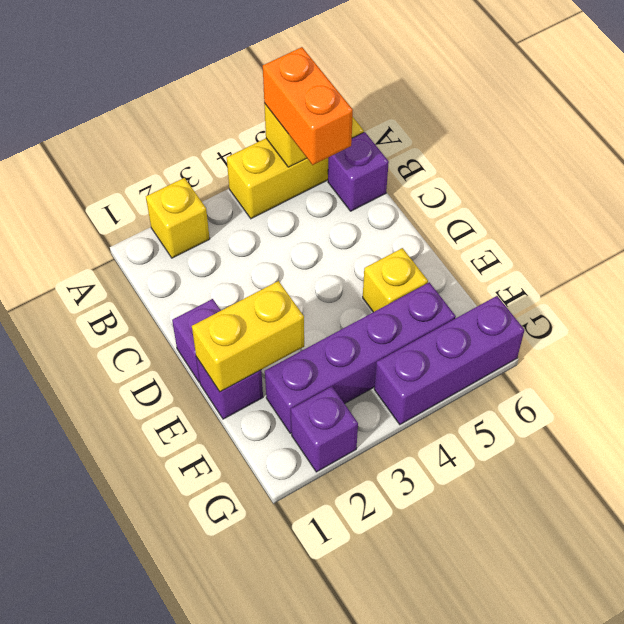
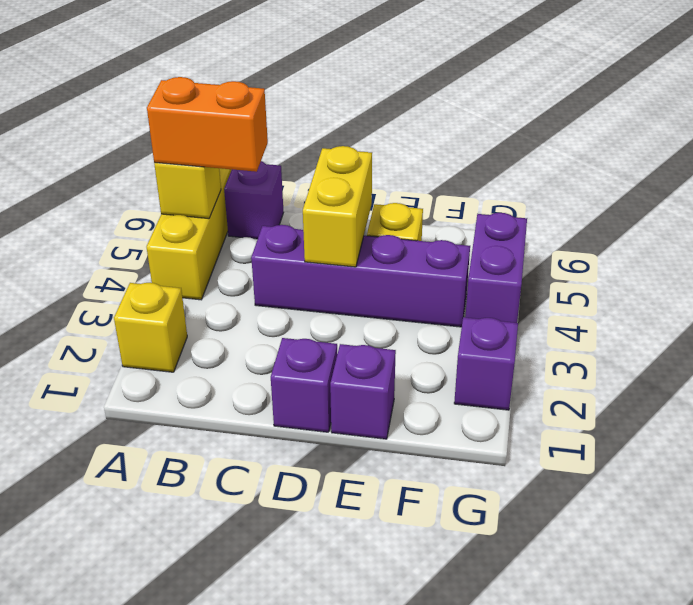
yellow 1x2 brick [192,281,304,392] -> yellow 1x2 brick moved to [303,146,372,267]
purple 1x4 brick [265,282,456,433] -> purple 1x4 brick turned to [251,225,470,327]
purple 1x3 brick [374,296,524,424] -> purple 1x2 brick [465,213,527,323]

